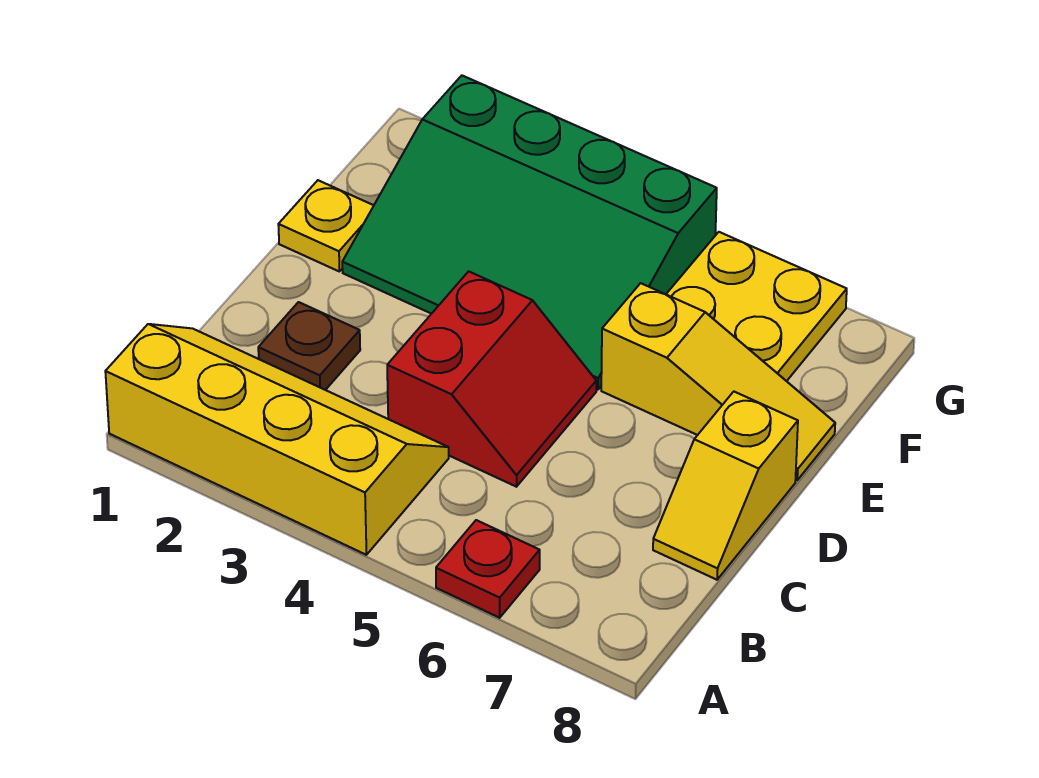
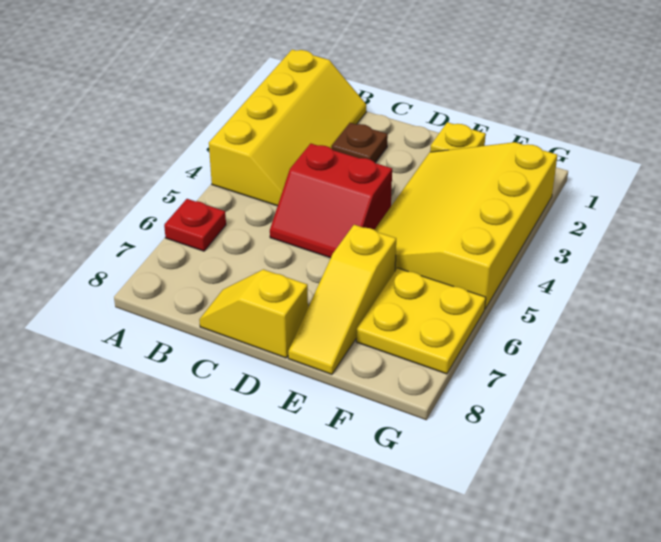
green 3x4 slope [342,76,717,389] -> yellow 3x4 slope [375,142,557,309]

